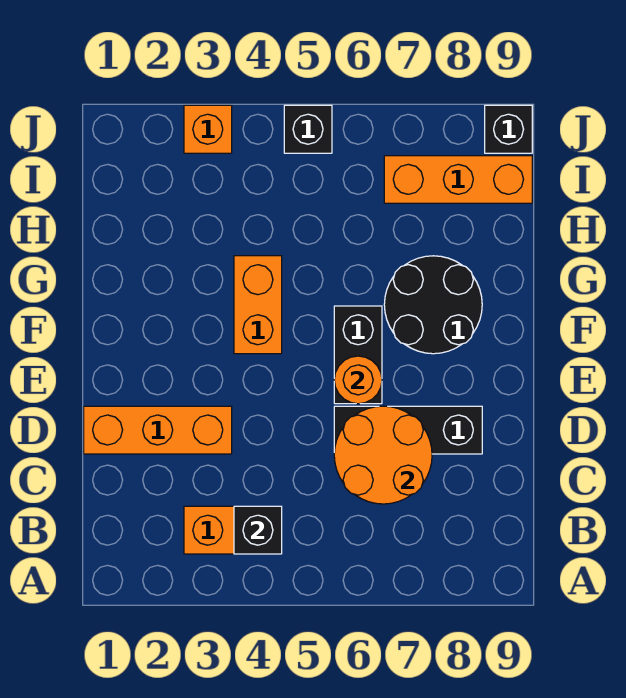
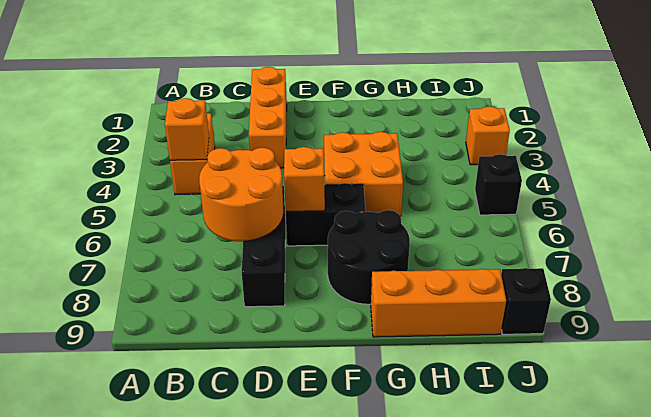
black 1x1 brick [234,506,282,554] -> orange 1x1 brick [165,98,209,160]
orange 1x1 round brick [334,356,382,404] -> orange 1x1 brick [284,147,325,211]
orange 1x2 brick [234,256,282,354] -> orange 2x2 brick [324,132,403,216]
orange 1x3 brick [384,156,532,203] -> orange 1x3 brick turned to [371,269,506,337]

